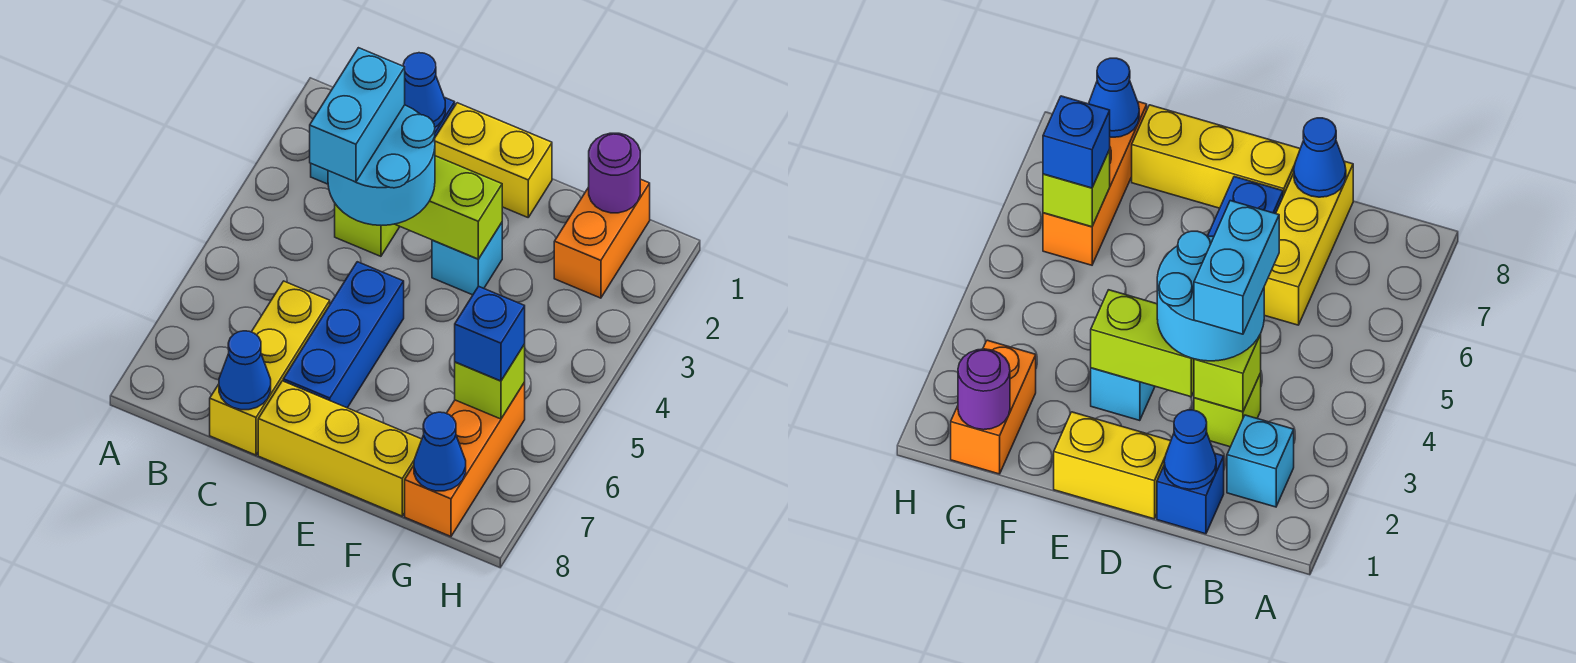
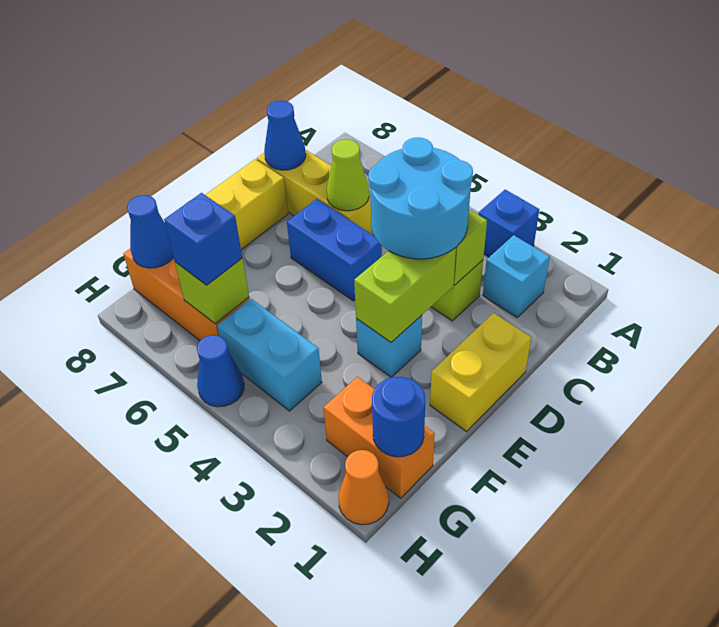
blue 1x1 brick [1157,454,1224,534] -> blue 1x1 brick moved to [478,190,539,257]
blue 1x1 cone [403,53,445,127] -> blue 1x1 cone moved to [197,335,244,407]
cyan 1x2 brick [310,48,405,182] -> cyan 1x2 brick moved to [217,299,322,411]
none -> lime 1x1 cone [327,139,369,211]
blue 1x3 brick [283,262,404,408] -> blue 1x2 brick [287,199,382,301]
purple 1x1 round brick [589,133,640,213] -> blue 1x1 round brick [372,377,425,457]
none -> orange 1x1 cone [339,450,389,525]

